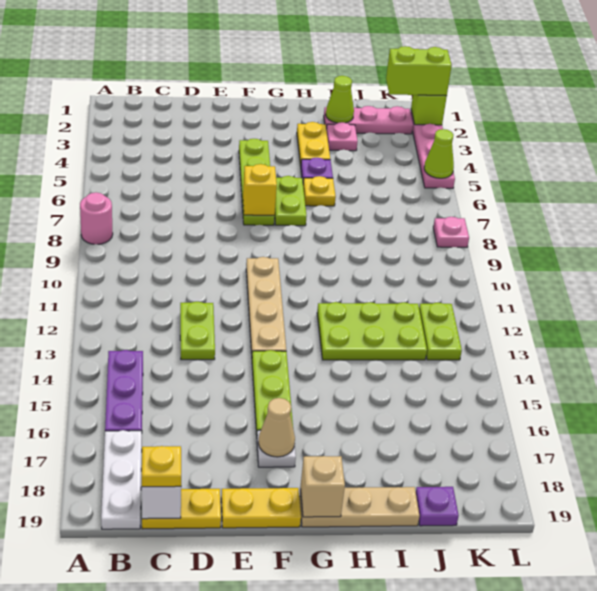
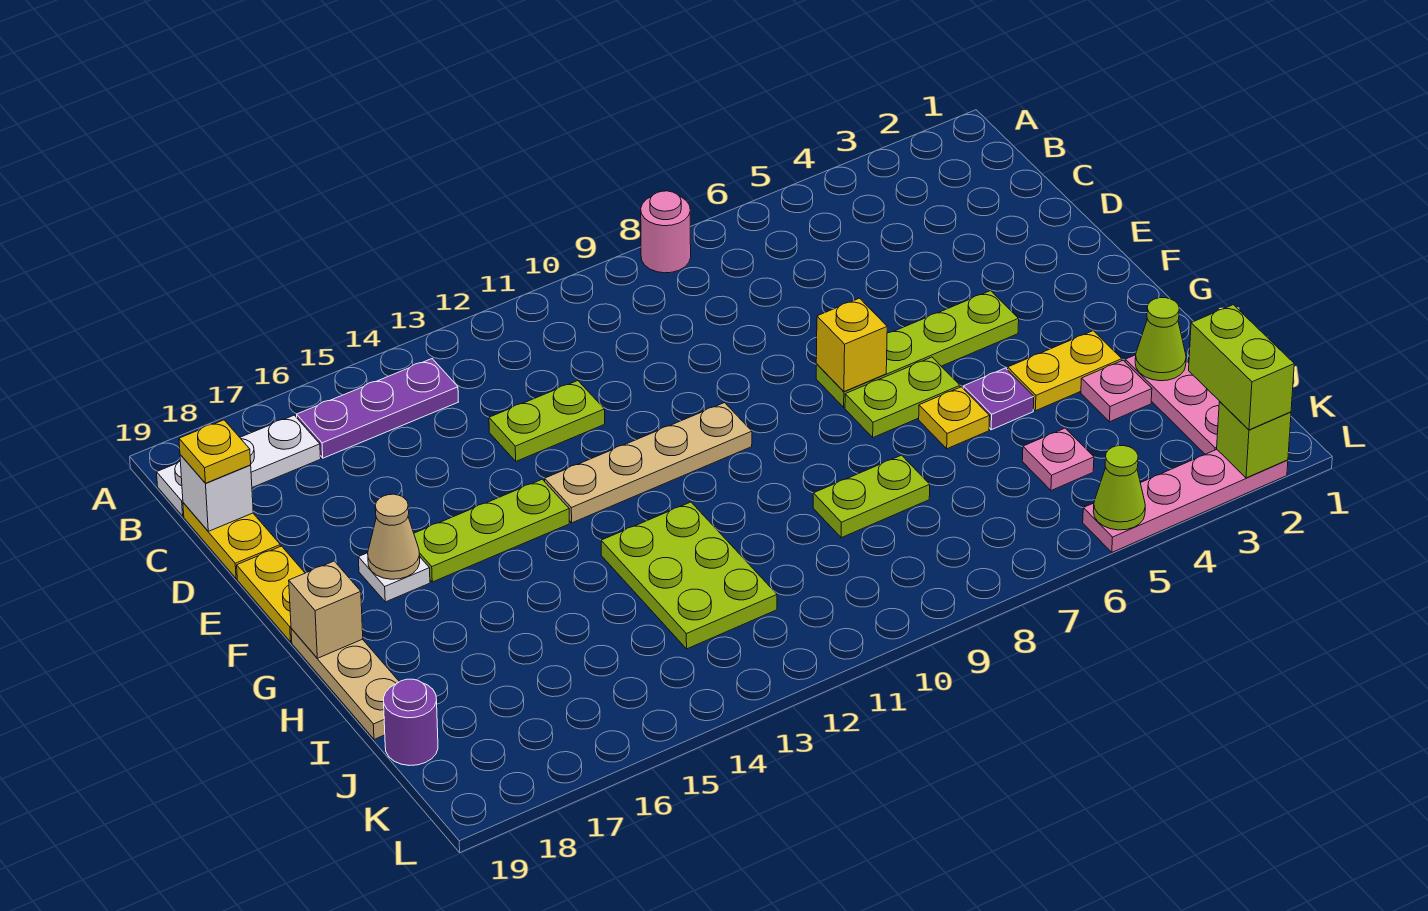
purple 1x1 plate [416,487,459,526] -> purple 1x1 round brick [383,679,438,766]
lime 1x2 plate [419,303,462,360] -> lime 1x2 plate moved to [813,455,930,538]
pink 1x1 plate [433,217,469,247] -> pink 1x1 plate moved to [1022,428,1094,491]

